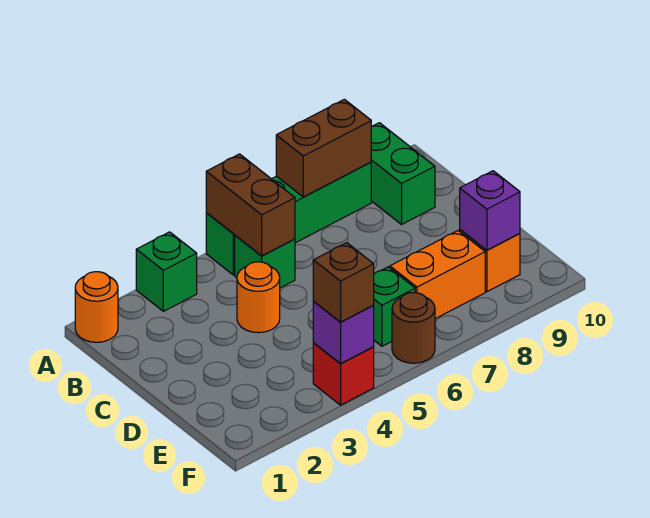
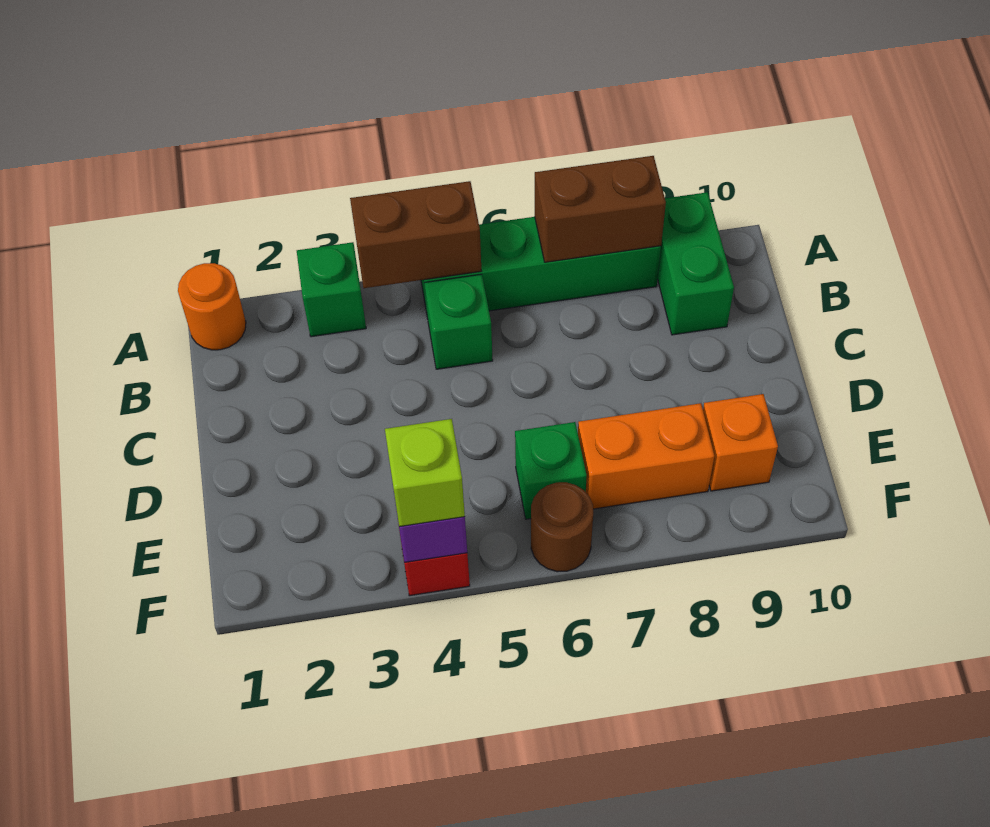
brown 1x2 brick [206,154,295,256] -> brown 1x2 brick turned to [350,181,481,288]
orange 1x1 round brick [237,262,280,333] -> none
purple 1x1 brick [460,171,520,250] -> none
brown 1x1 brick [313,243,374,322] -> lime 1x1 brick [385,419,465,527]

